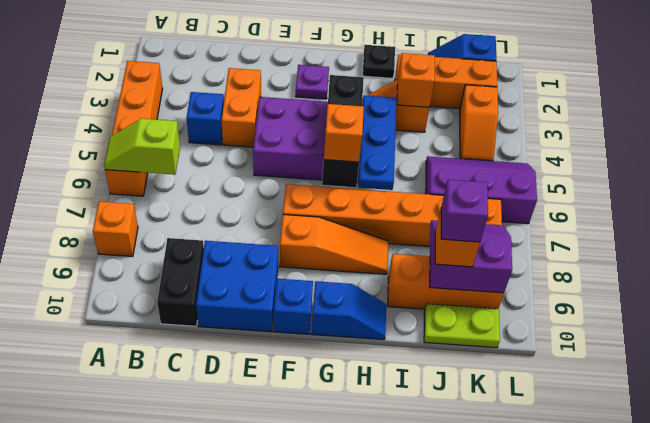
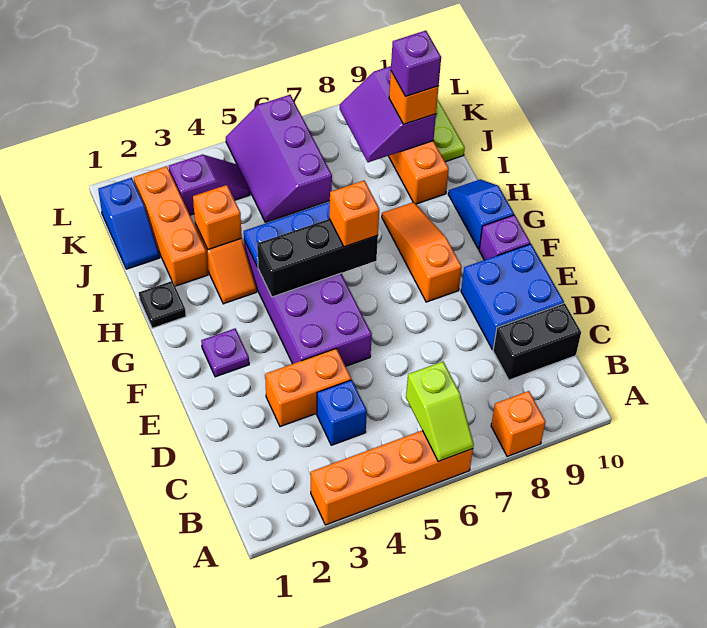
orange 1x6 brick [283,184,502,247] -> none
blue 1x1 brick [274,279,313,334] -> purple 1x1 brick [479,215,530,260]
orange 1x2 slope [460,85,498,161] -> purple 1x2 slope [169,155,250,215]

